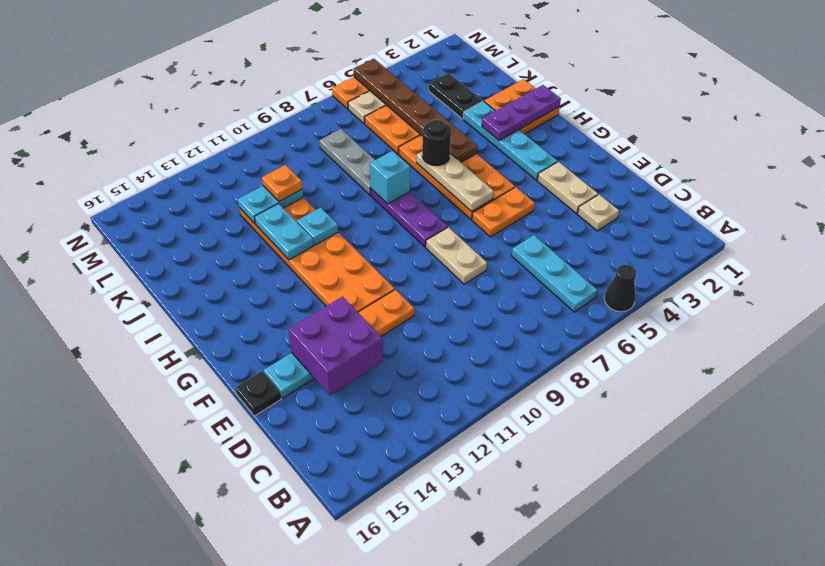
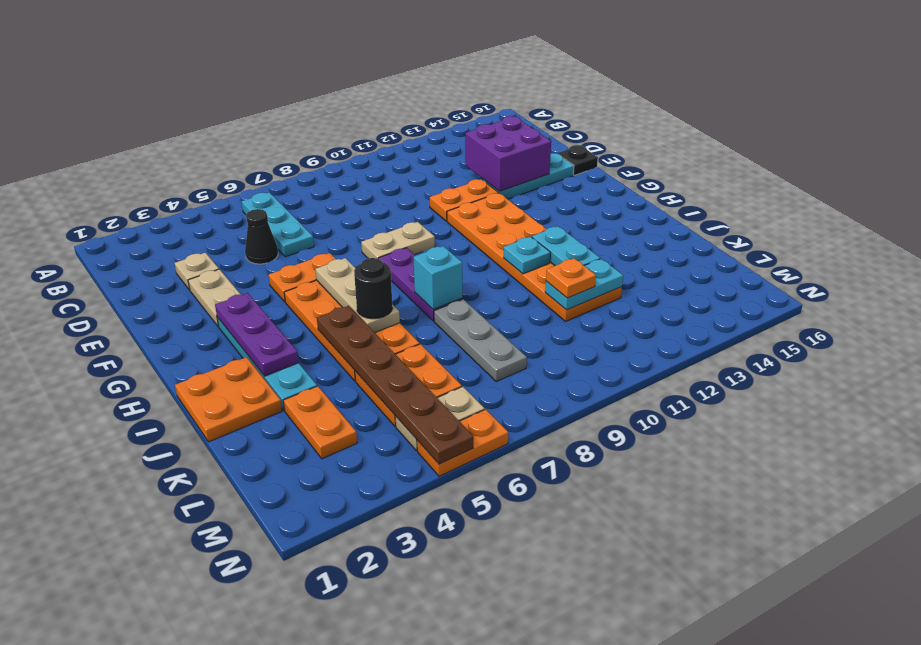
black 1x1 cone [604,264,636,312] -> black 1x1 cone moved to [245,209,278,264]
tan 1x2 plate [426,227,487,284] -> tan 1x2 plate turned to [361,222,435,259]
purple 1x3 plate [482,85,561,140] -> purple 1x3 plate turned to [215,293,299,376]
black 1x2 plate [429,73,483,119] -> orange 1x2 plate [283,386,357,459]

